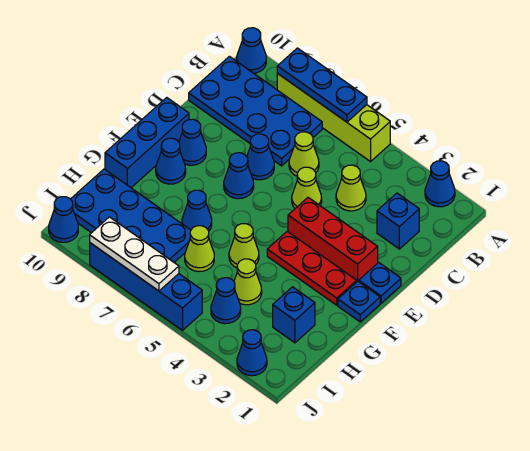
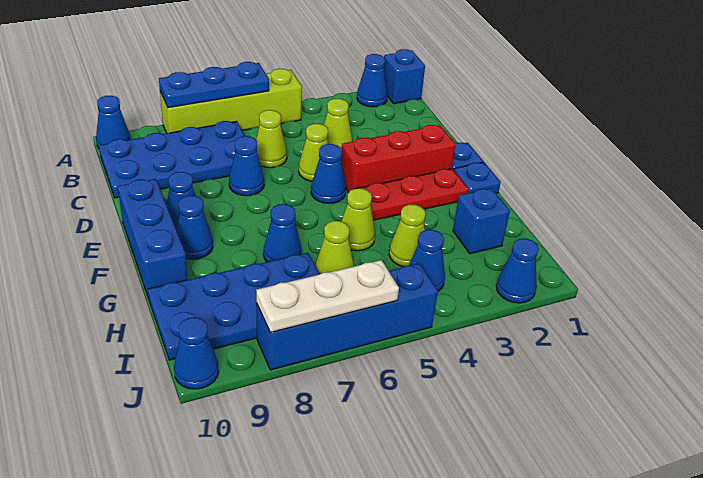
blue 1x1 brick [377,193,419,249] -> blue 1x1 brick moved to [384,49,425,104]
blue 1x1 cone [224,153,254,199] -> blue 1x1 cone moved to [311,144,346,203]

